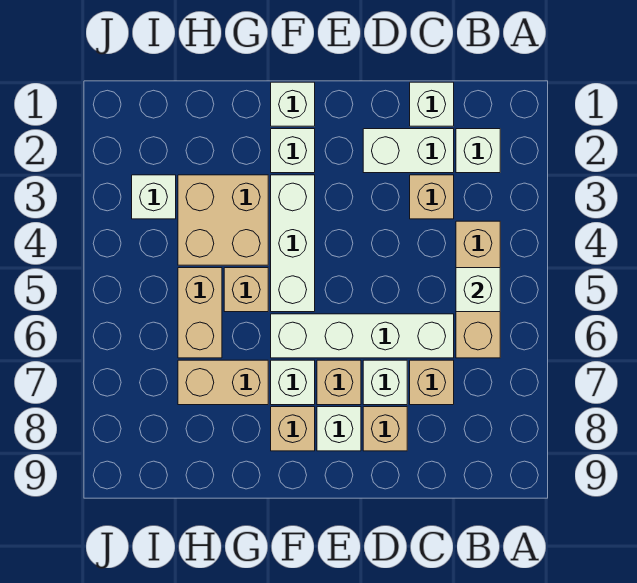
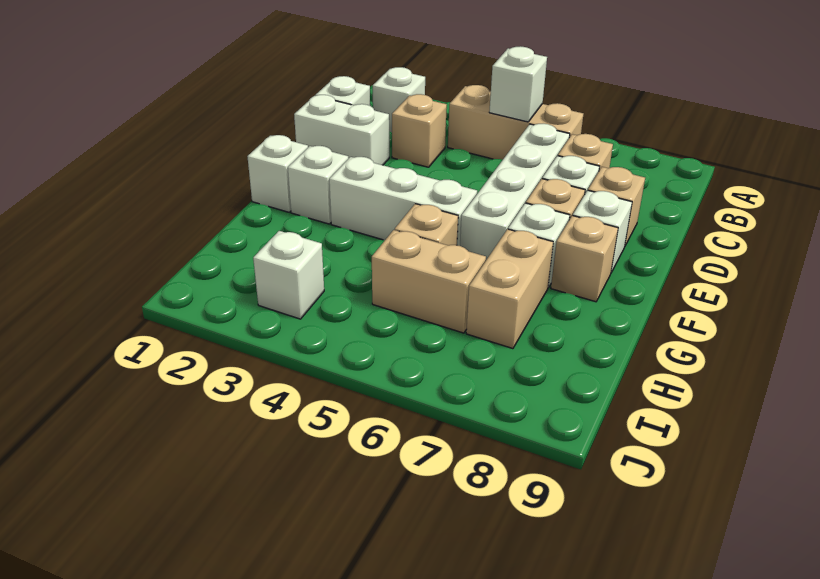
white 1x2 brick [363,129,454,173] -> white 1x2 brick turned to [294,95,389,165]
tan 2x2 brick [178,175,268,265] -> none

